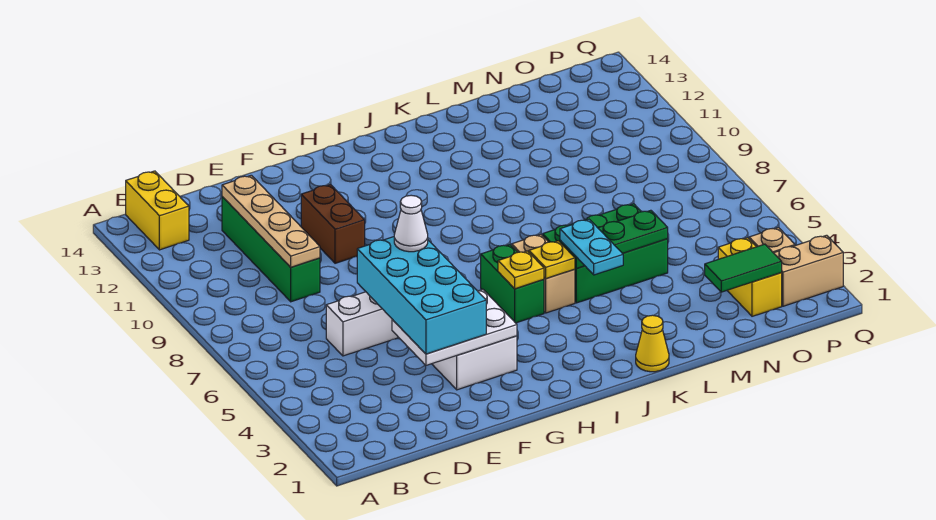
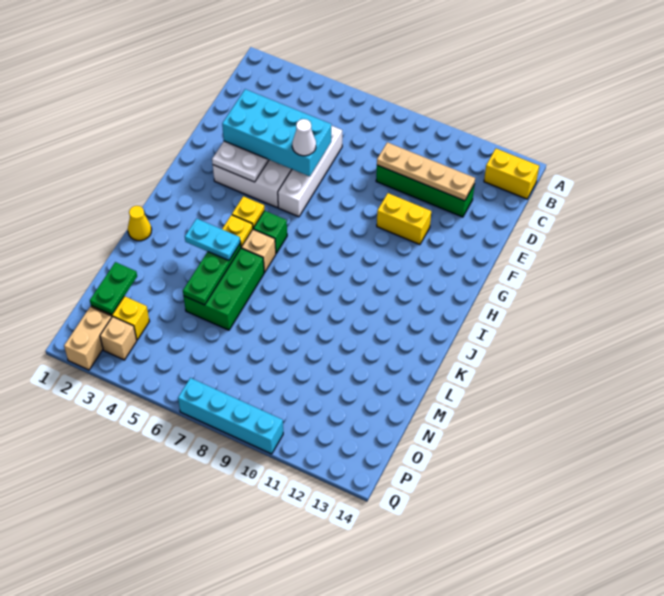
brown 1x2 brick [301,185,365,263] -> yellow 1x2 brick [377,193,431,245]
green 1x2 tile [705,244,782,292] -> green 1x2 plate [90,262,137,315]
none -> cyan 1x4 brick [178,378,283,454]

